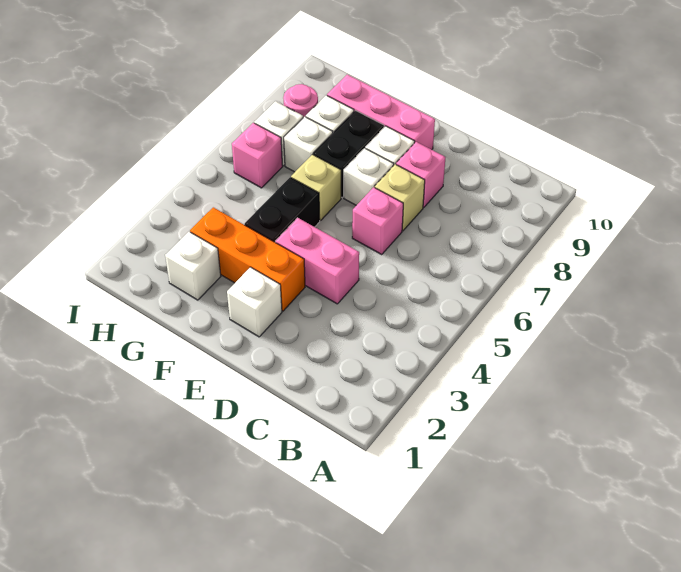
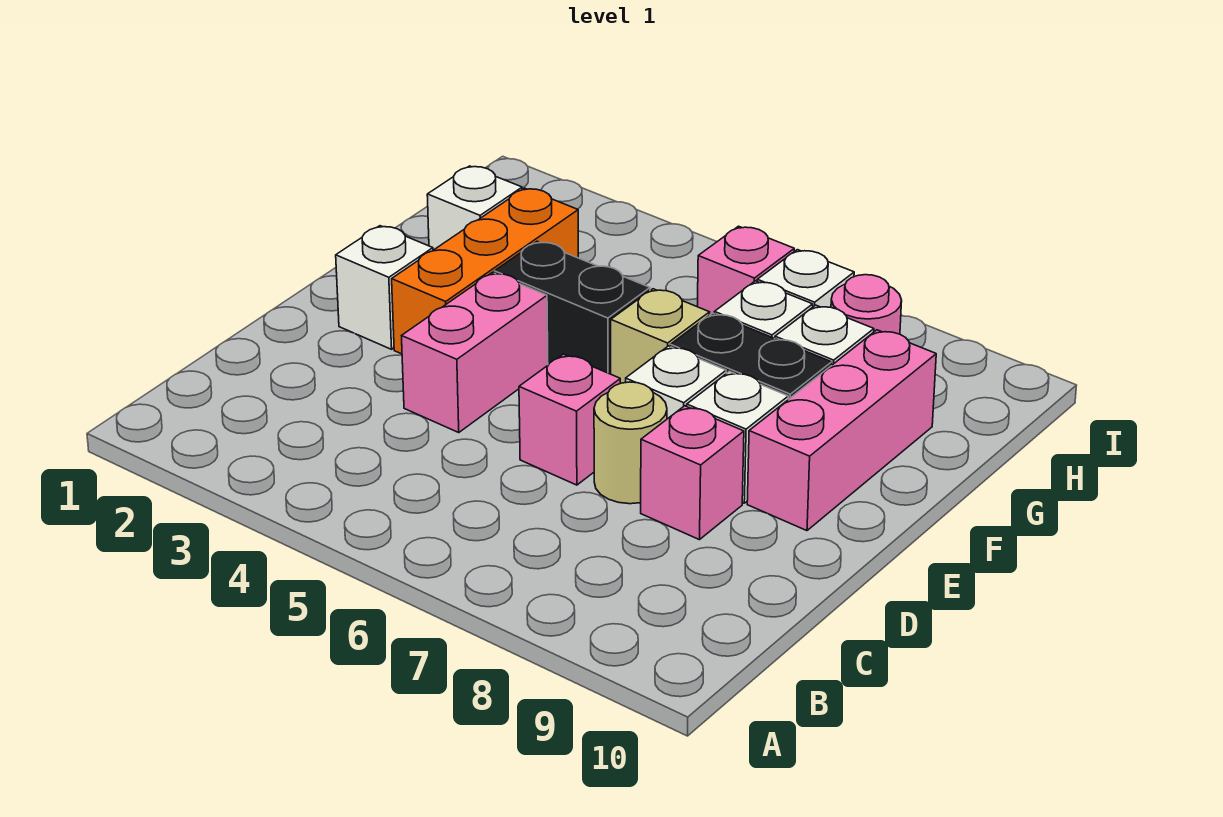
tan 1x1 brick [375,164,425,231] -> tan 1x1 round brick [594,382,667,504]

